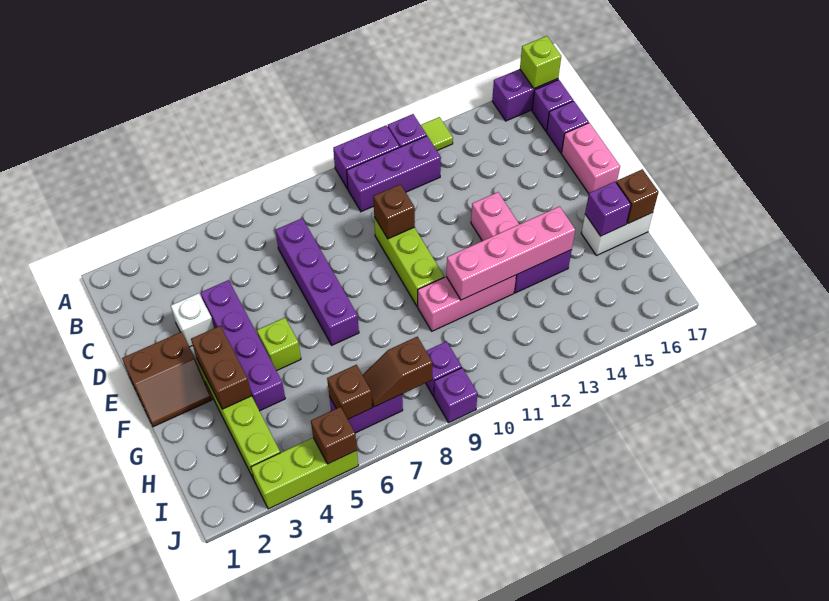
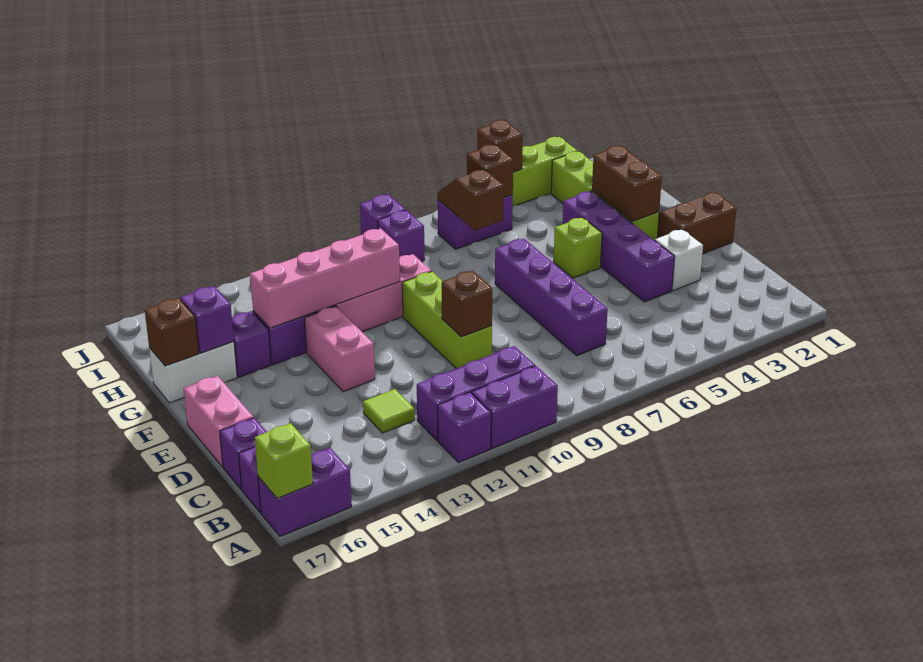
lime 1x1 tile [421,117,453,151] -> lime 1x1 tile moved to [363,389,415,433]
none -> purple 1x1 brick [232,311,271,377]
brown 1x2 slope [363,337,433,407] -> brown 1x2 slope turned to [438,169,504,230]

